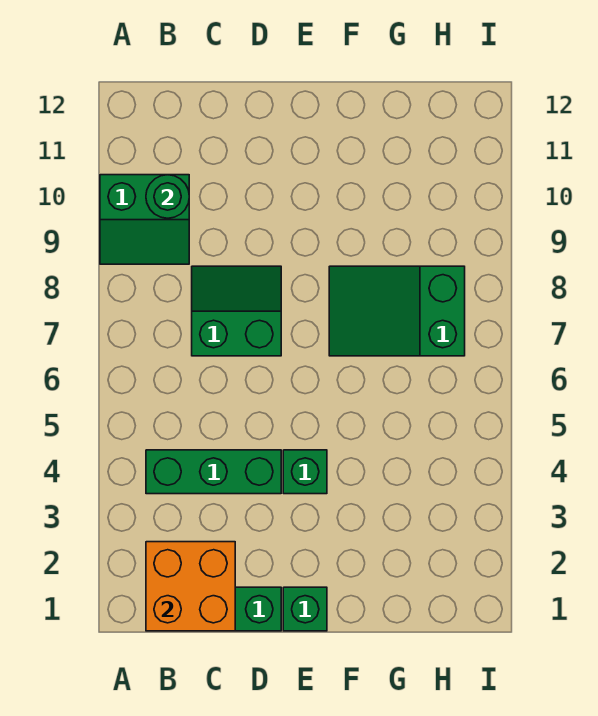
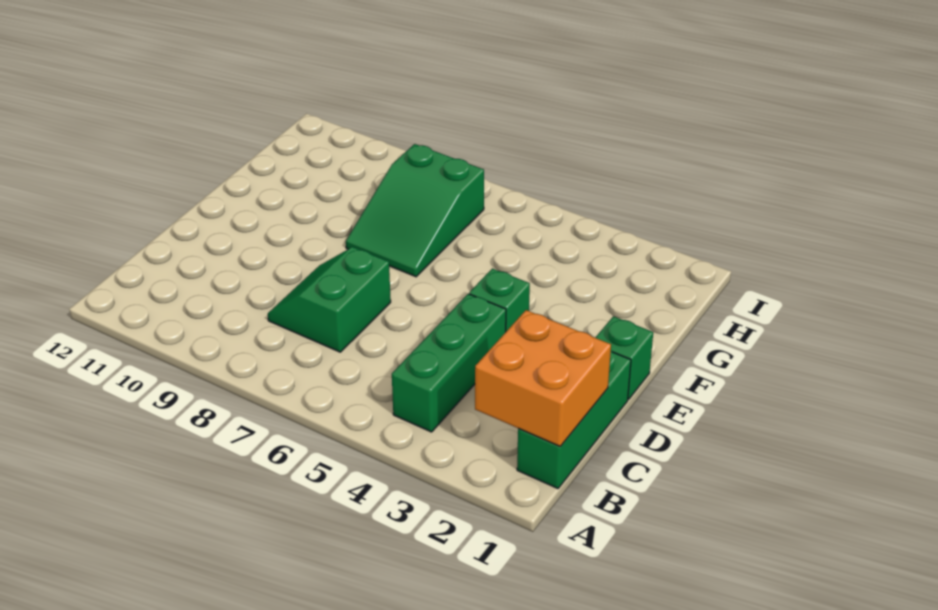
green 2x2 slope [100,175,189,264] -> none
green 1x1 round brick [146,175,189,218] -> none

